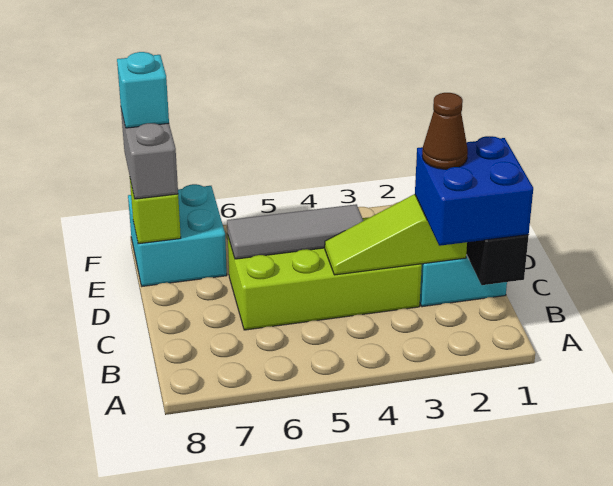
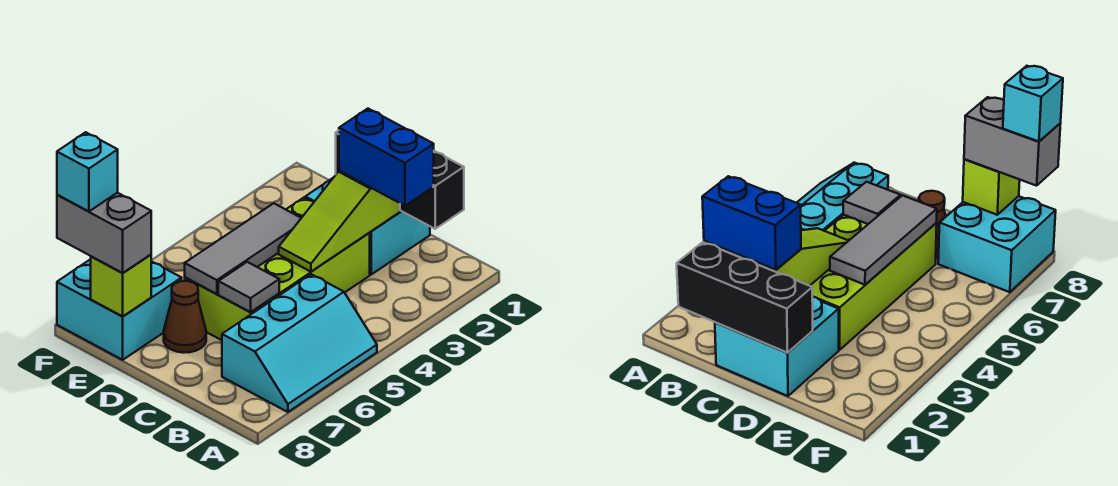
none -> cyan 2x3 slope [222,274,377,412]
blue 2x2 brick [415,136,533,246] -> blue 1x2 brick [339,109,434,206]
brown 1x1 cone [422,93,468,169] -> brown 1x1 cone moved to [164,281,206,353]
none -> grey 1x1 tile [218,262,279,312]

